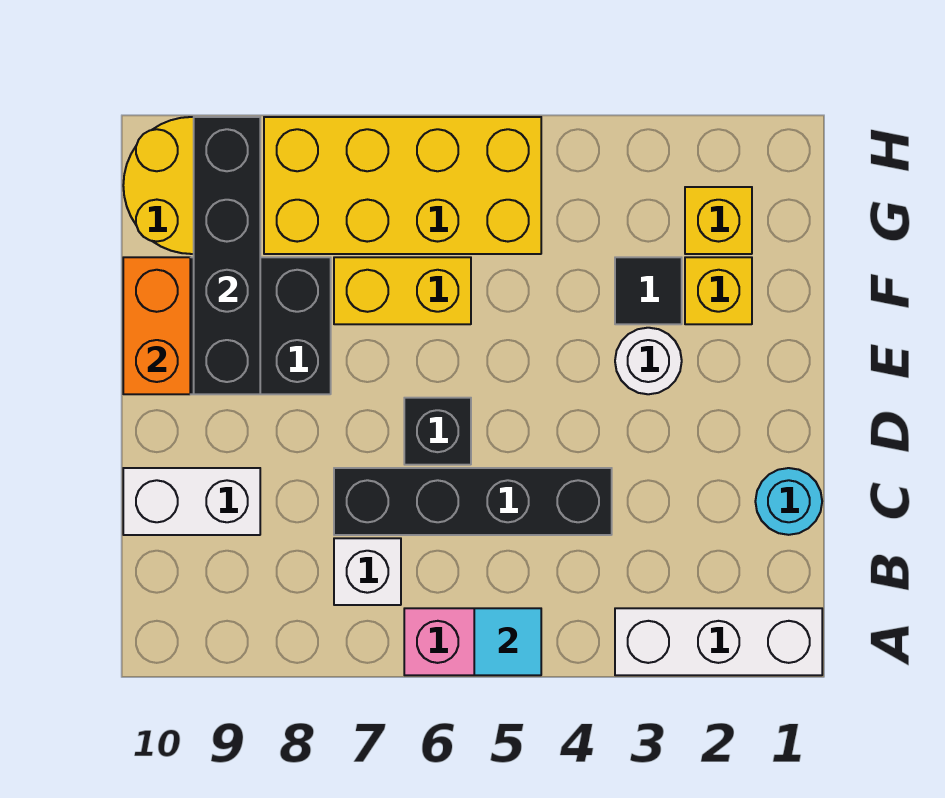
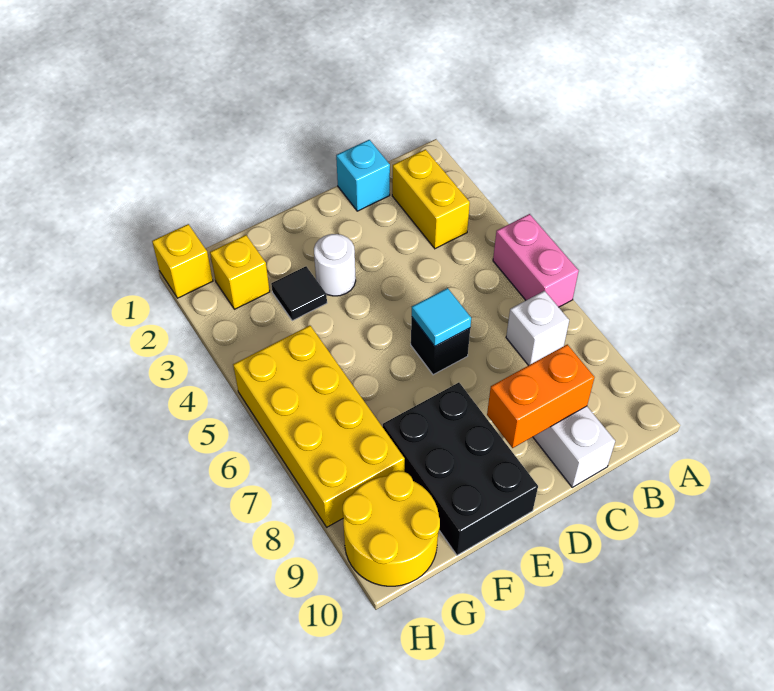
white 1x3 brick [615,608,822,675] -> none
cyan 1x1 tile [474,608,541,675] -> cyan 1x1 tile moved to [412,288,471,346]
cyan 1x1 round brick [755,468,822,535] -> cyan 1x1 brick [336,140,390,211]
black 1x4 brick [334,468,612,535] -> none
black 1x4 brick [194,117,260,394] -> none
orange 1x2 brick [123,257,190,394] -> orange 1x2 brick moved to [487,344,595,448]
yellow 1x1 brick [685,257,752,324] -> yellow 1x1 brick moved to [152,224,213,298]
yellow 1x2 brick [334,257,471,324] -> yellow 1x2 brick moved to [392,149,470,249]

